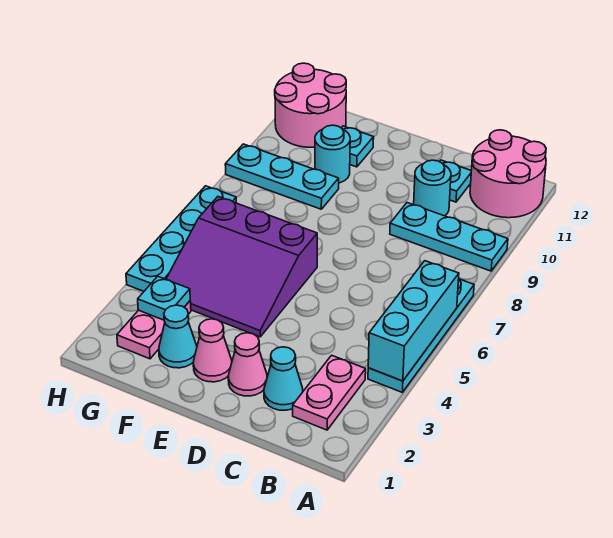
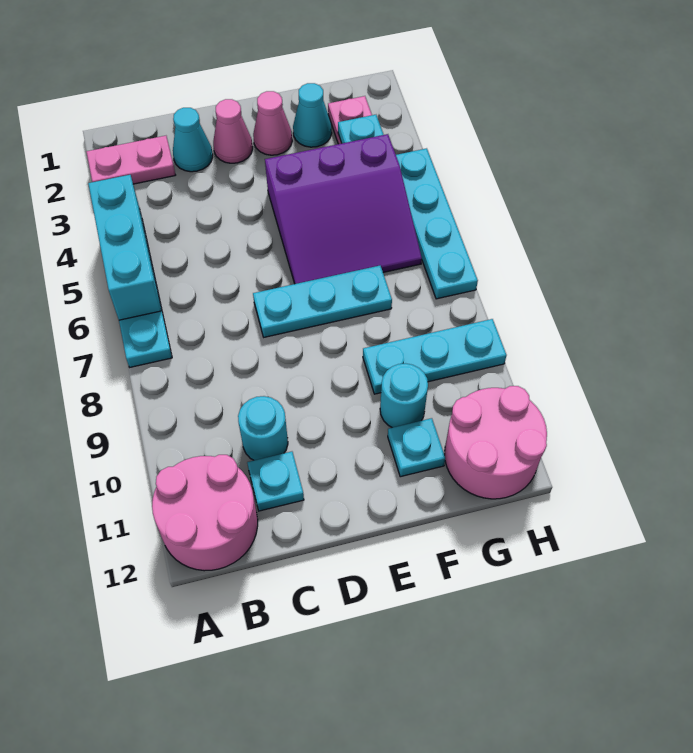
cyan 1x3 plate [390,203,508,271] -> cyan 1x3 plate moved to [253,266,392,337]
pink 1x2 plate [293,355,366,430] -> pink 1x2 plate turned to [86,136,175,184]
purple 3x3 slope [166,197,317,337] -> purple 3x3 slope turned to [265,134,422,284]

